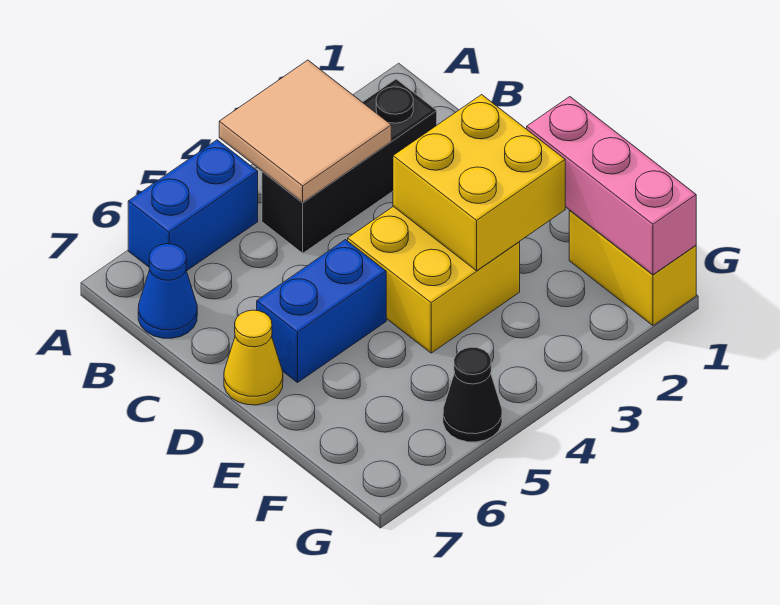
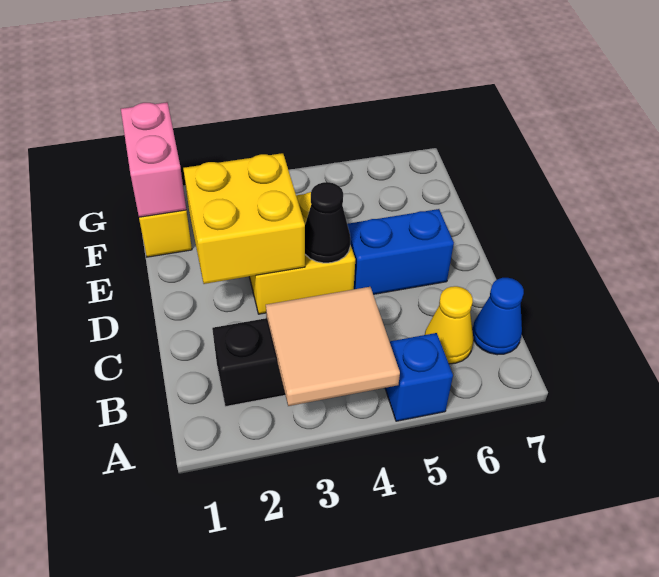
blue 1x2 brick [128,140,258,271] -> blue 1x1 brick [385,333,453,421]
yellow 1x1 cone [224,310,283,405] -> yellow 1x1 cone moved to [425,286,474,364]
pink 1x3 brick [527,97,696,274] -> pink 1x2 brick [121,102,186,217]
black 1x1 cone [443,347,502,442] -> black 1x1 cone moved to [305,182,351,263]

